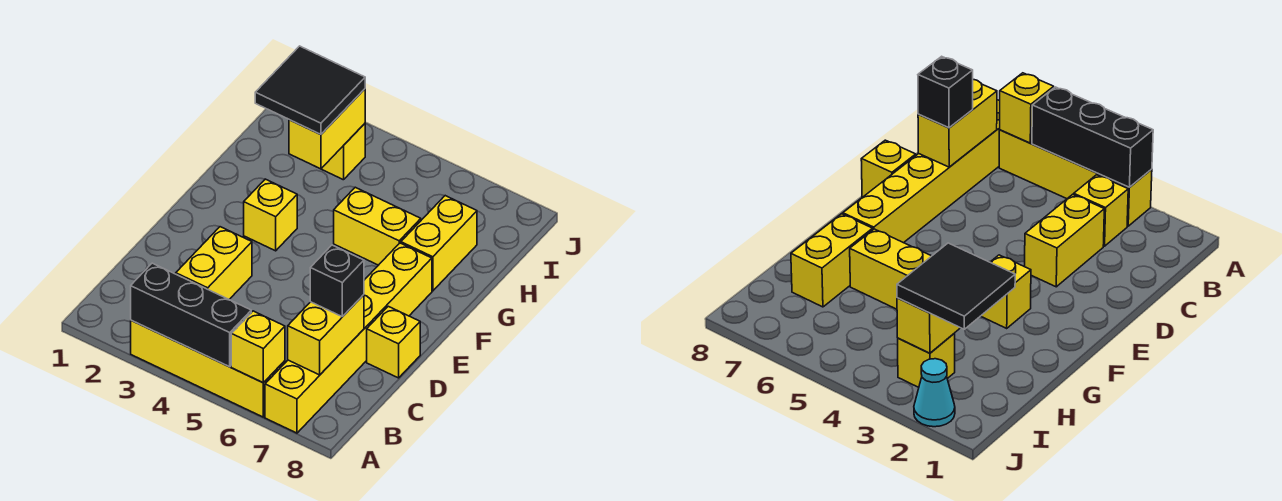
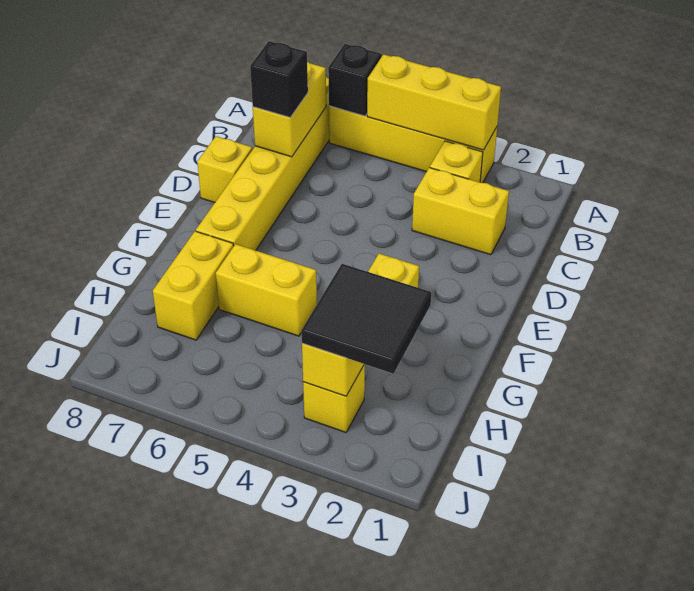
black 1x3 brick [131,263,251,367] -> yellow 1x3 brick [367,54,501,150]
yellow 1x1 brick [231,311,285,383] -> black 1x1 brick [328,44,382,116]
yellow 1x2 brick [176,227,252,299] -> yellow 1x2 brick turned to [412,168,509,255]
cyan 1x1 cone [914,359,955,427] -> none

